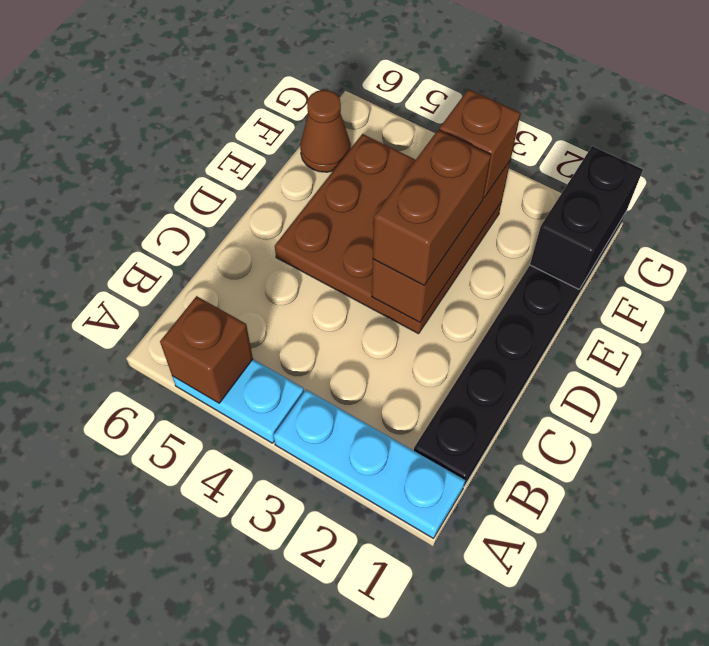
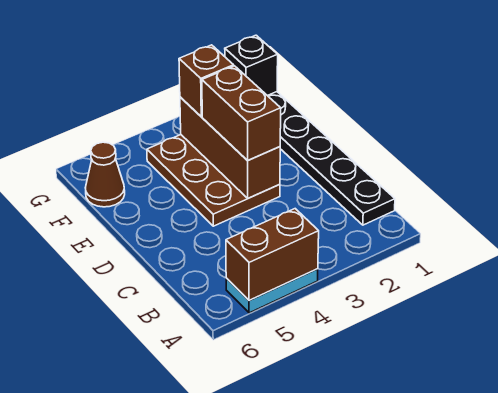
cyan 1x3 plate [273,390,465,538] -> none
brown 1x1 brick [160,296,253,403] -> brown 1x2 brick [226,209,319,301]
brown 3x3 plate [275,134,502,334] -> brown 2x3 plate [147,135,280,226]
black 1x2 brick [530,146,643,289] -> black 1x1 brick [225,35,278,96]

